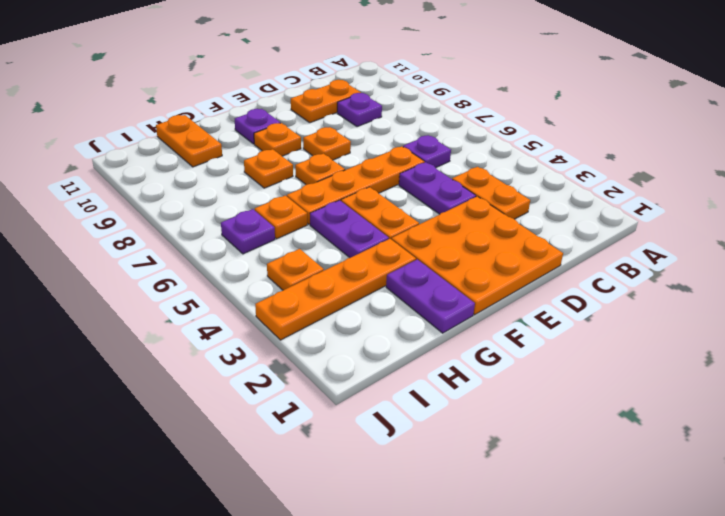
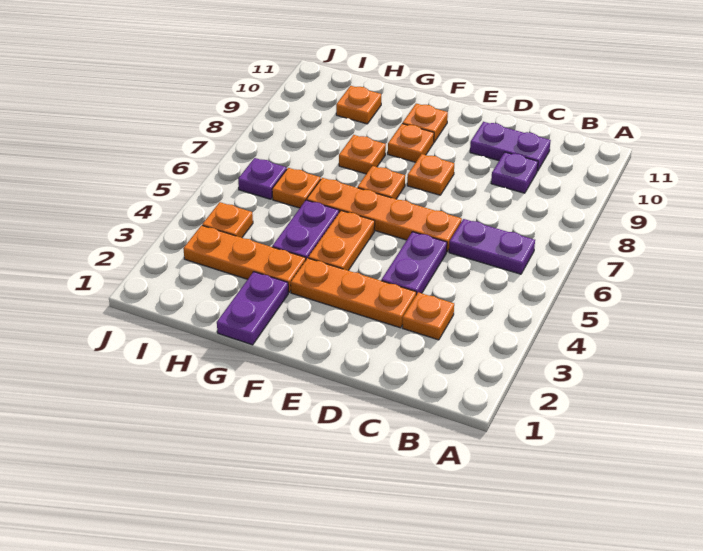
orange 1x2 plate [452,167,530,219] -> orange 1x1 plate [403,292,454,340]
purple 1x1 plate [403,135,451,168] -> purple 1x2 plate [449,219,535,274]
orange 1x2 plate [291,80,361,123] -> purple 1x2 plate [470,122,551,171]
orange 3x3 plate [391,196,563,315] -> orange 1x3 plate [291,258,416,328]
purple 1x1 plate [235,109,280,144] -> orange 1x1 plate [402,104,448,142]
orange 1x4 plate [255,239,416,340] -> orange 1x3 plate [183,225,306,292]
orange 1x2 plate [156,115,222,167] -> orange 1x1 plate [336,86,381,124]

